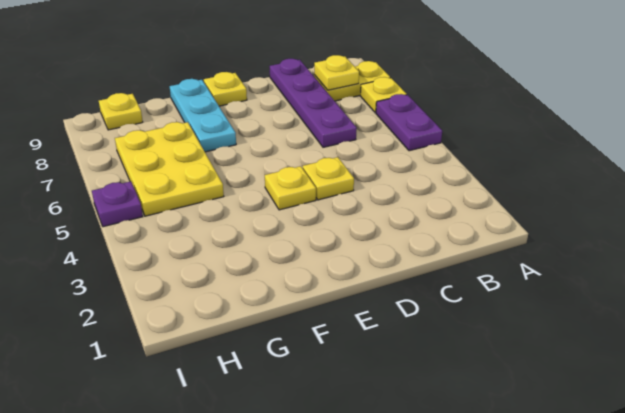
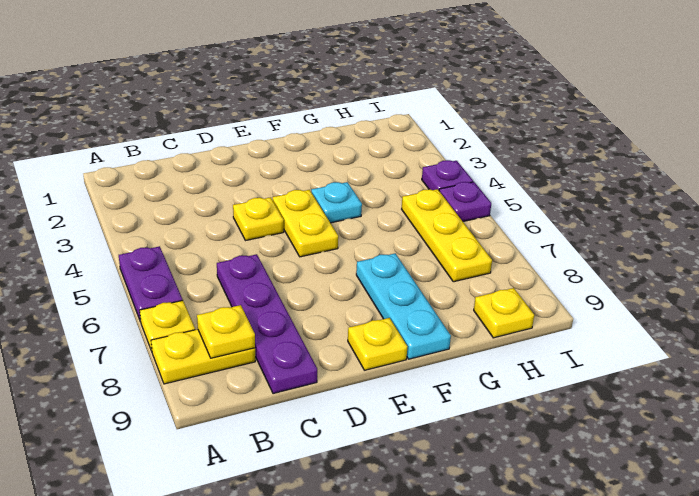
yellow 1x1 plate [265,166,316,210] -> yellow 1x2 plate [273,190,338,257]
none -> cyan 1x1 plate [311,182,362,223]
yellow 2x3 plate [115,122,224,216] -> yellow 1x3 plate [402,189,492,282]
none -> purple 1x1 plate [422,160,473,190]

